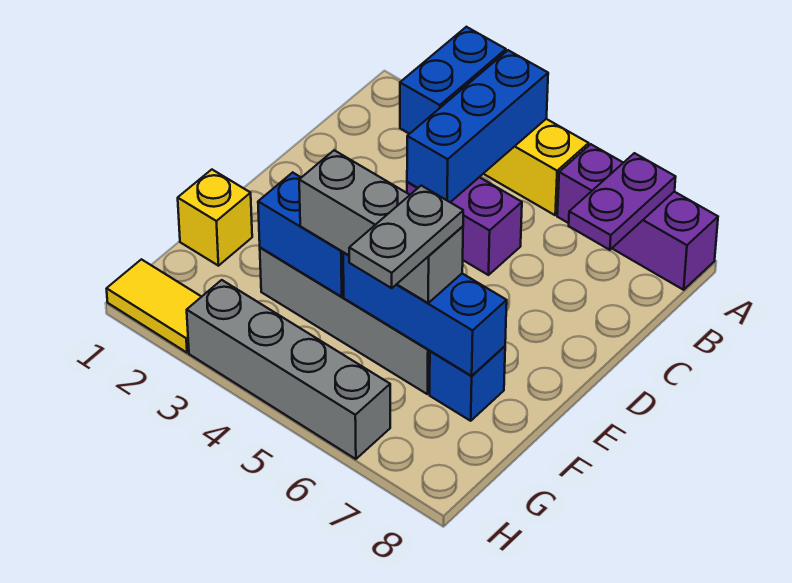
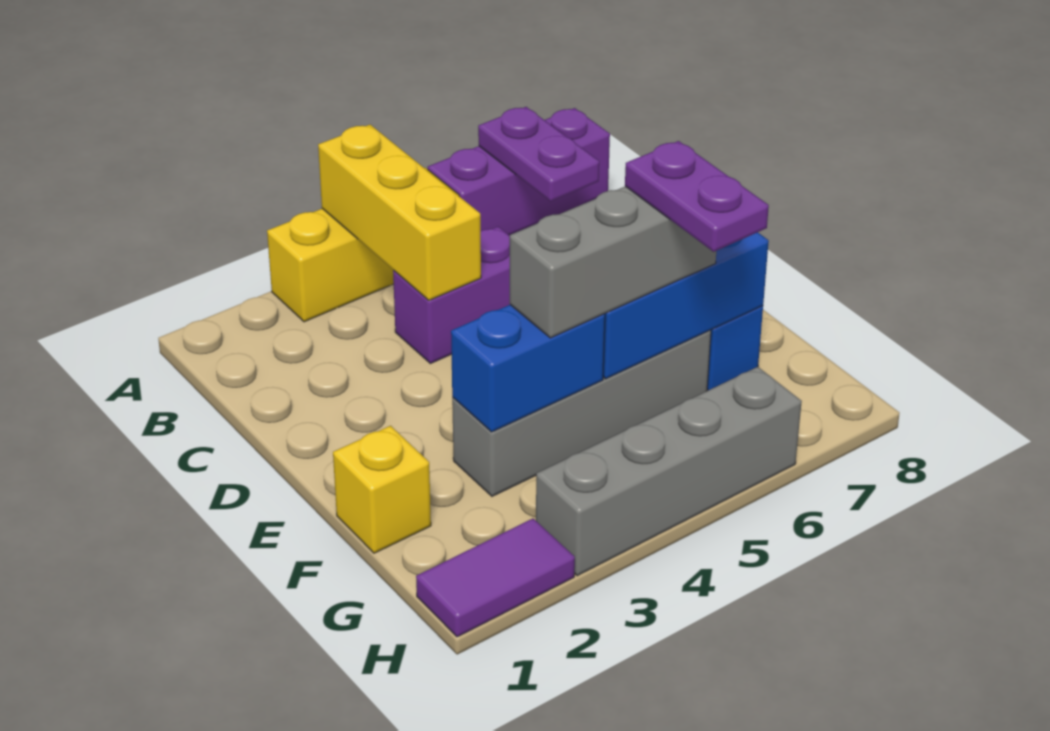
blue 1x2 brick [400,27,506,134] -> none
blue 1x3 brick [407,50,548,202] -> yellow 1x3 brick [318,125,481,300]
grey 1x2 plate [349,186,463,288] -> purple 1x2 plate [625,141,769,252]
yellow 1x2 tile [107,259,201,353] -> purple 1x2 tile [416,519,575,637]

